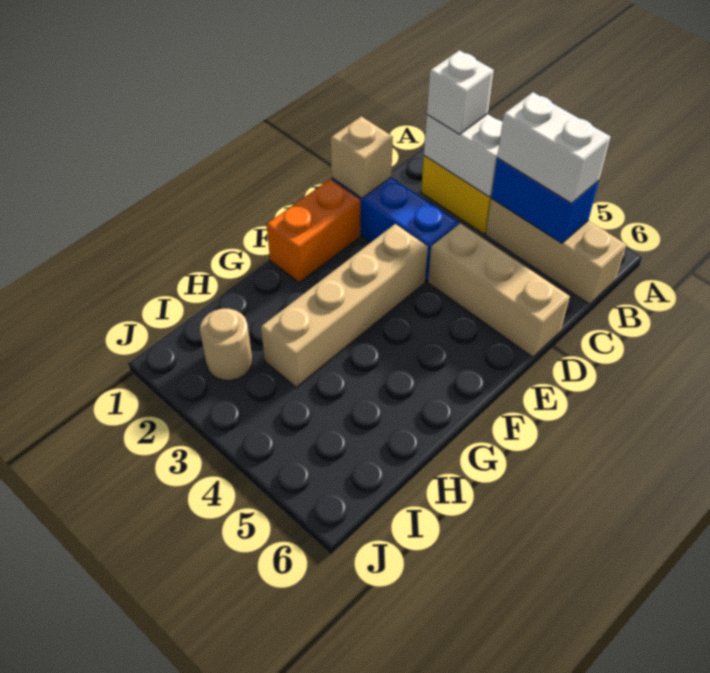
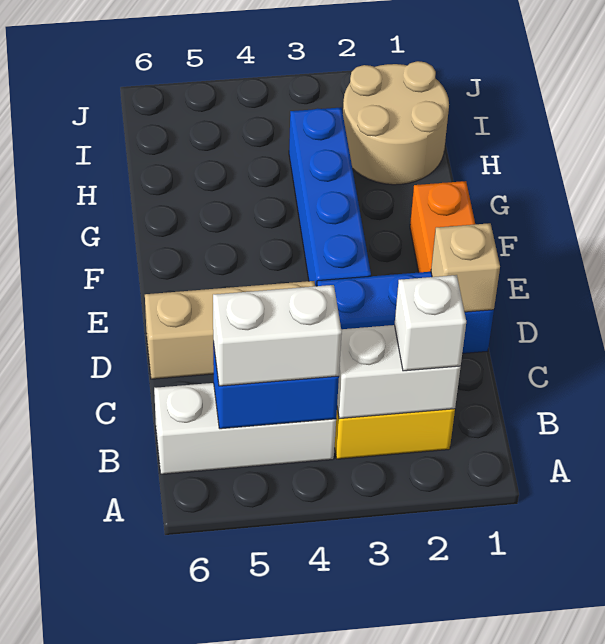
tan 1x3 brick [486,199,626,304] -> white 1x3 brick [154,383,336,474]
tan 1x4 brick [261,224,428,387] -> blue 1x4 brick [289,107,371,286]
tan 1x1 round brick [200,309,252,380] -> tan 2x2 round brick [343,61,449,185]

